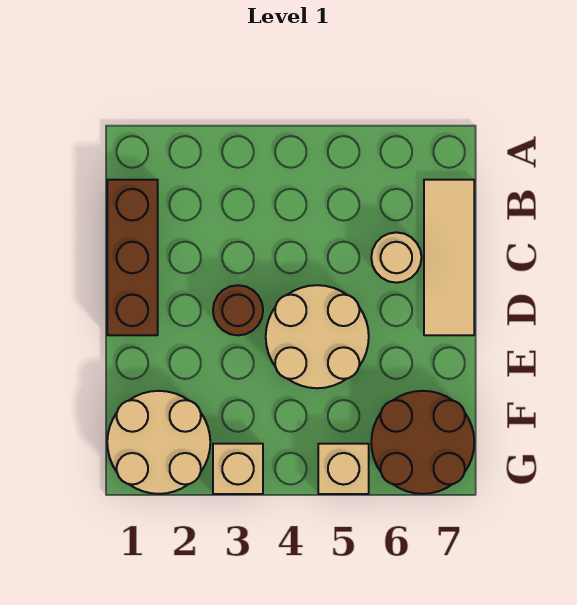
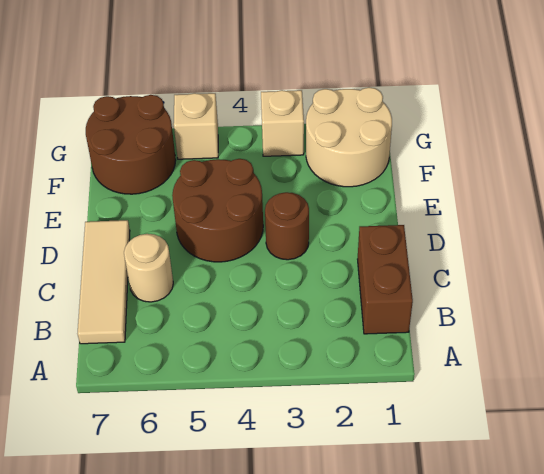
brown 1x3 brick [107,180,158,335] -> brown 1x2 brick [358,225,413,334]
tan 2x2 round brick [266,285,369,388] -> brown 2x2 round brick [172,159,263,262]

